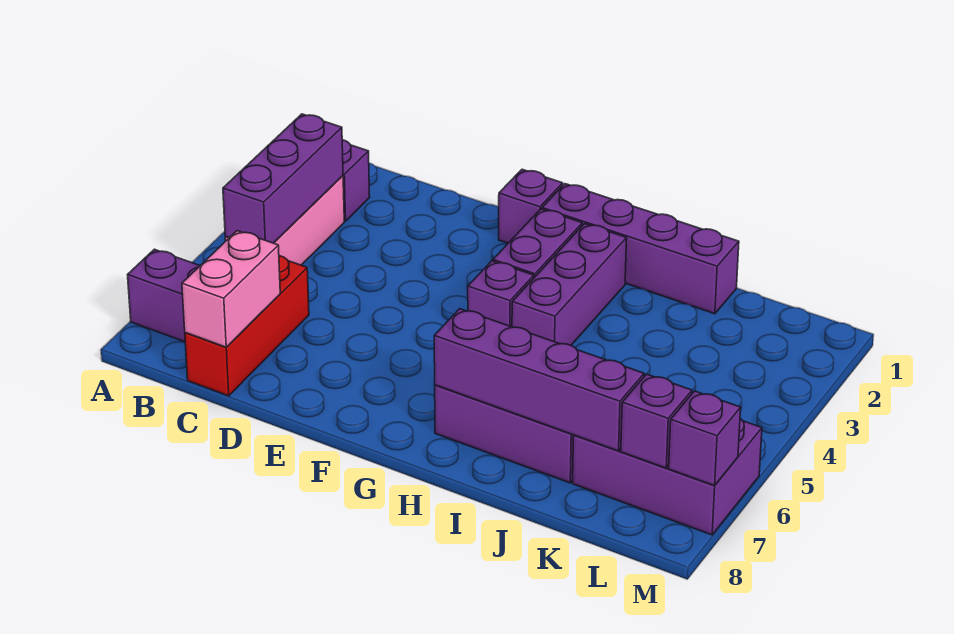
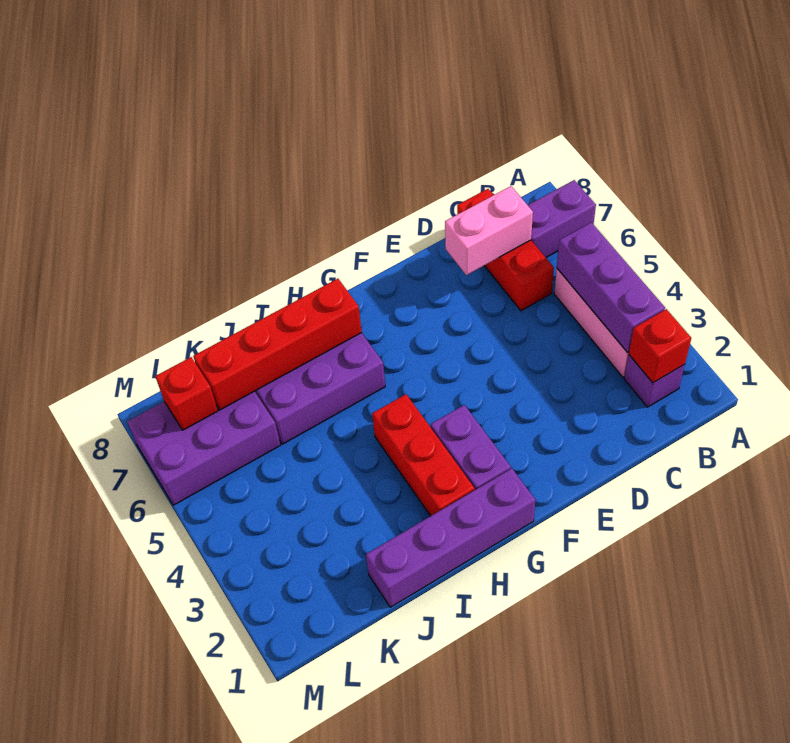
none -> red 1x1 brick [629,309,691,383]
pink 1x2 brick [182,231,280,347] -> pink 1x2 brick turned to [445,186,533,275]
purple 1x1 brick [499,169,563,243] -> none
purple 1x1 brick [468,261,534,327] -> none
purple 1x3 brick [512,224,627,345] -> red 1x3 brick [372,394,475,516]
purple 1x4 brick [434,309,644,451] -> red 1x4 brick [193,279,362,410]
purple 1x1 brick [621,374,692,468] -> red 1x1 brick [155,357,218,430]
purple 1x1 brick [669,391,741,486] -> none

